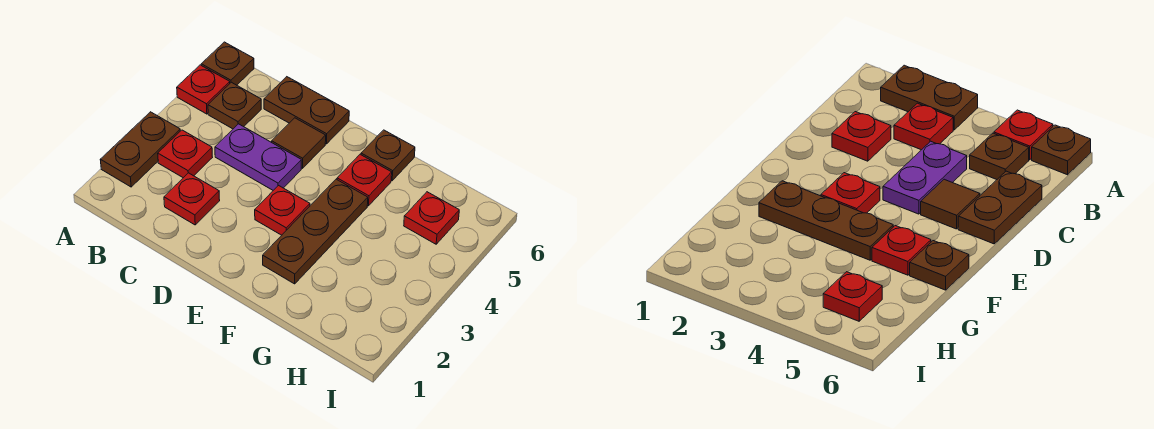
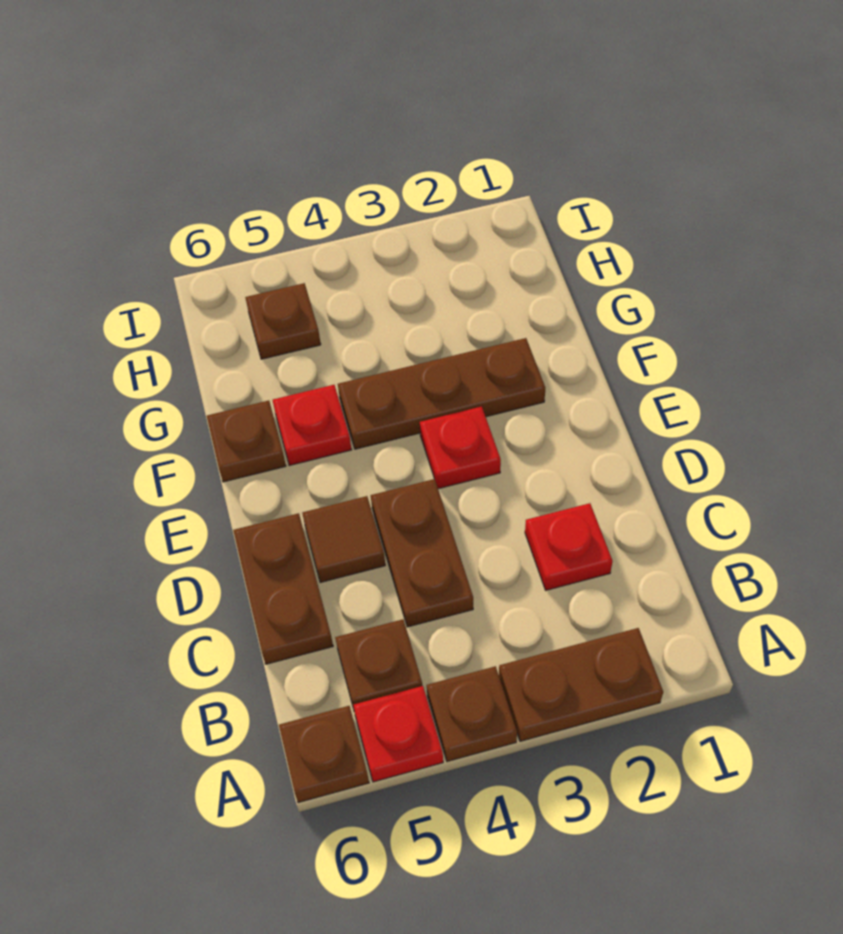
none -> brown 1x1 plate [427,666,517,762]
red 1x1 plate [158,130,213,178] -> none
purple 1x2 plate [215,124,301,190] -> brown 1x2 plate [371,479,473,627]
red 1x1 plate [404,192,459,244] -> brown 1x1 plate [245,283,321,359]

